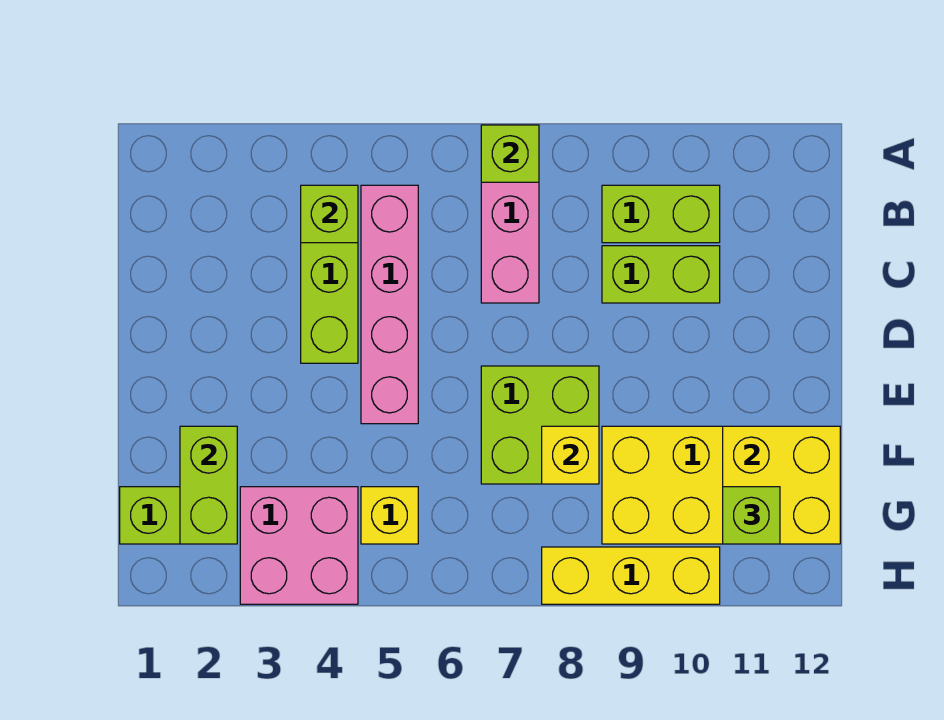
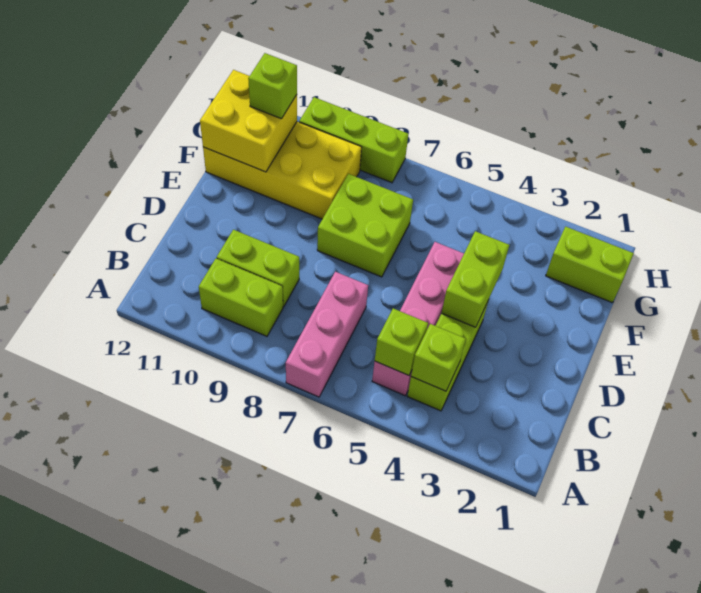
lime 1x1 brick [481,125,539,182] -> lime 1x1 brick moved to [375,308,428,375]
lime 1x2 brick [180,426,237,544] -> lime 1x2 brick moved to [442,231,509,327]
yellow 1x1 brick [542,426,599,484] -> none
pink 2x2 brick [240,487,358,604] -> none
yellow 1x1 brick [361,487,418,544] -> none
yellow 1x3 brick [542,547,720,604] -> lime 1x3 brick [299,97,408,183]

